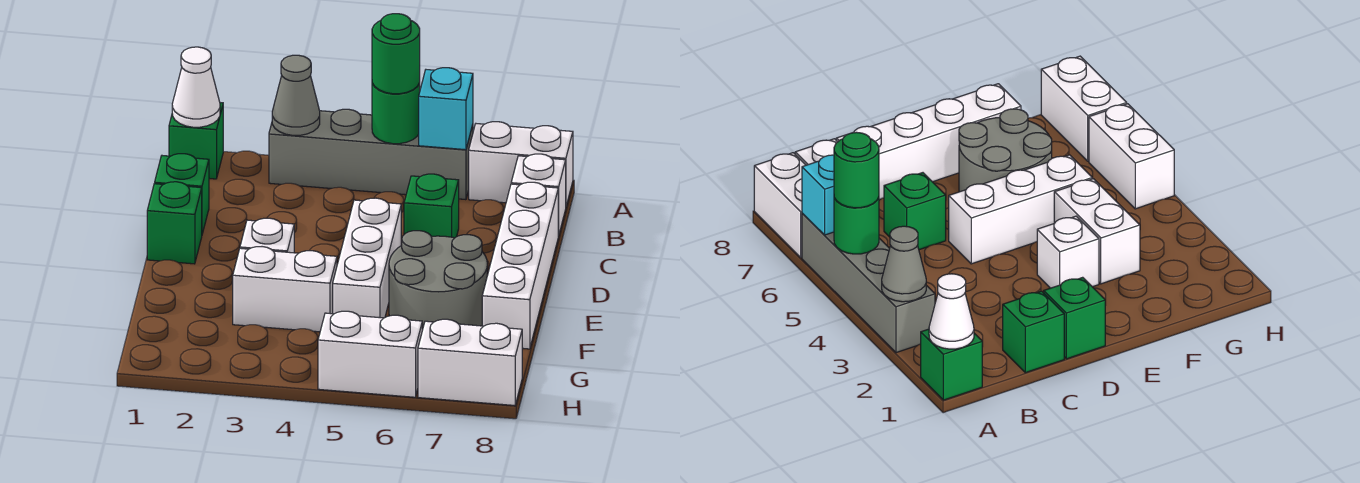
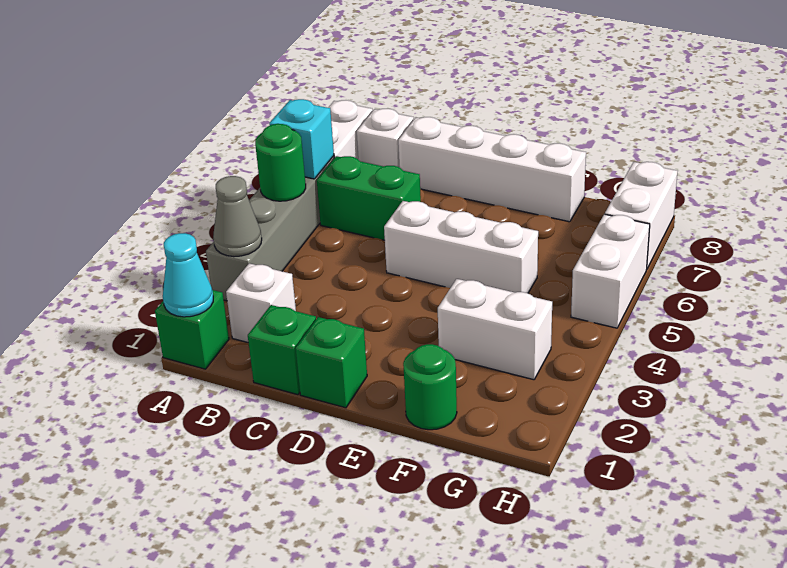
white 1x1 cone [172,47,220,127] -> cyan 1x1 cone [163,233,213,317]
green 1x1 round brick [372,14,420,94] -> green 1x1 round brick moved to [403,344,457,430]
green 1x1 brick [404,174,459,238] -> green 1x2 brick [317,156,421,240]
white 1x1 brick [240,218,294,253] -> white 1x1 brick moved to [226,263,296,342]
grey 2x2 round brick [389,231,487,330] -> none
white 1x2 brick [233,247,337,332] -> white 1x2 brick turned to [438,279,552,380]

